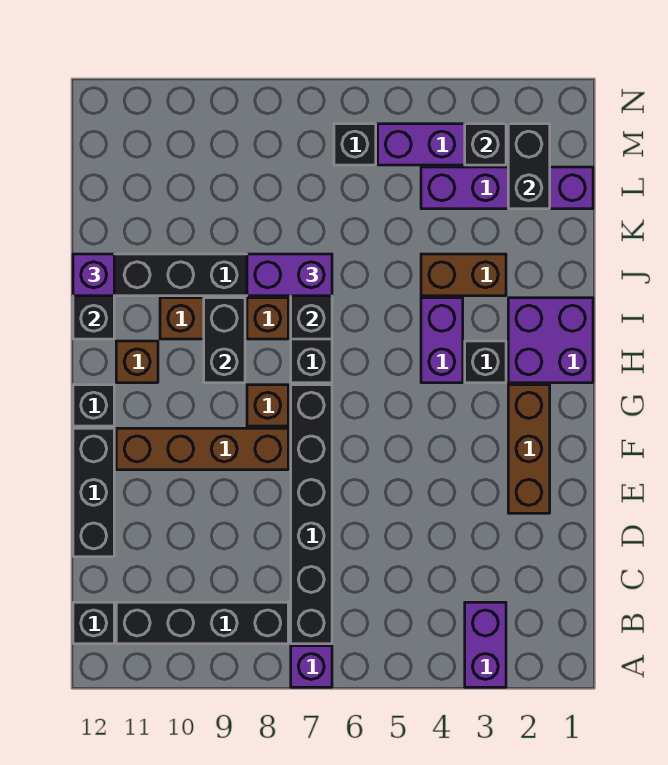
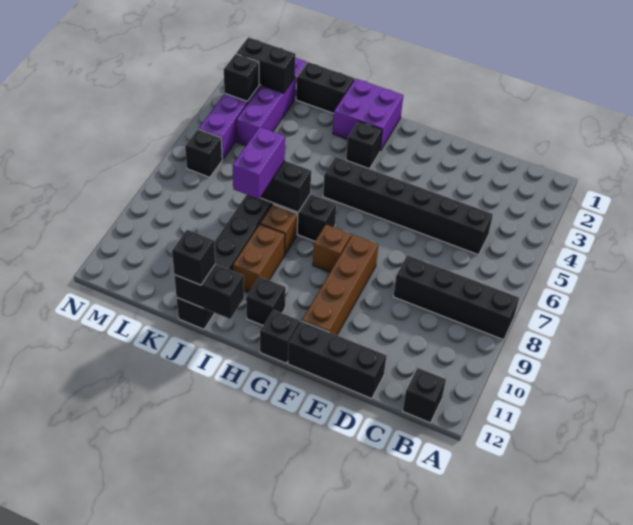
purple 1x2 brick [465,602,506,687] -> none
purple 1x1 brick [291,646,332,687] -> none
black 1x6 brick [291,385,332,644] -> black 1x6 brick moved to [323,157,493,255]
black 1x4 brick [116,602,288,644] -> black 1x4 brick turned to [393,255,519,340]
brown 1x3 brick [508,385,550,513] -> none
purple 1x2 brick [421,298,463,383] -> none
black 1x2 brick [204,298,245,383] -> black 1x2 brick moved to [296,62,354,113]
brown 1x1 brick [116,341,158,383] -> black 1x1 brick [246,277,286,326]
brown 1x2 brick [421,254,506,296] -> none
purple 1x1 brick [73,254,114,296] -> black 1x1 brick [172,230,215,285]

